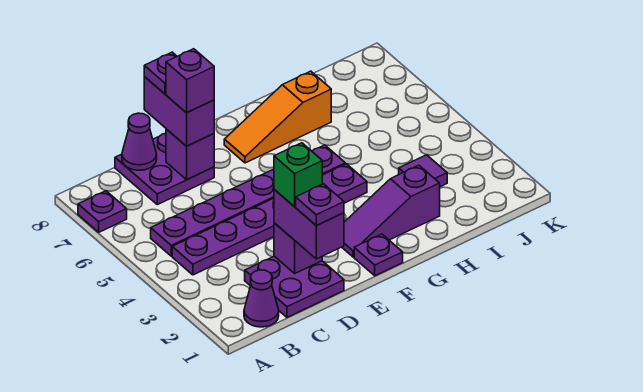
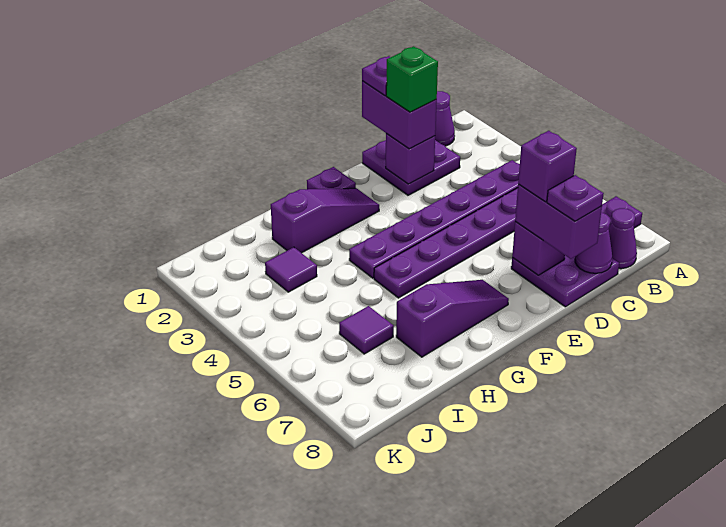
none -> purple 1x1 cone [609,208,637,269]
orange 1x3 slope [224,71,331,163] -> purple 1x3 slope [396,280,509,357]
none -> purple 1x1 tile [339,306,394,354]

